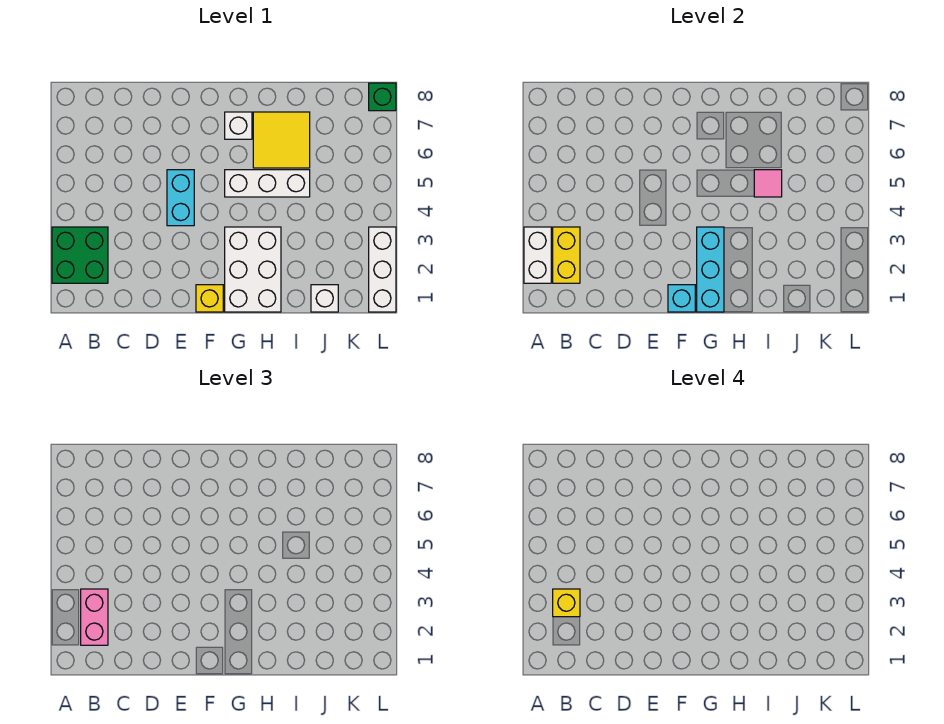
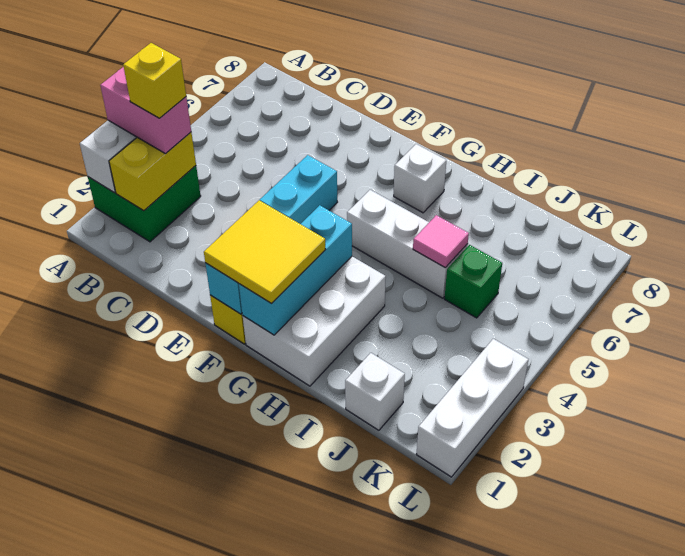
pink 1x2 brick [81,589,108,645] -> pink 1x2 brick turned to [100,67,191,154]
yellow 2x2 tile [253,112,310,168] -> yellow 2x2 tile moved to [204,200,326,304]
green 1x1 brick [369,83,396,111] -> green 1x1 brick moved to [444,245,502,318]

